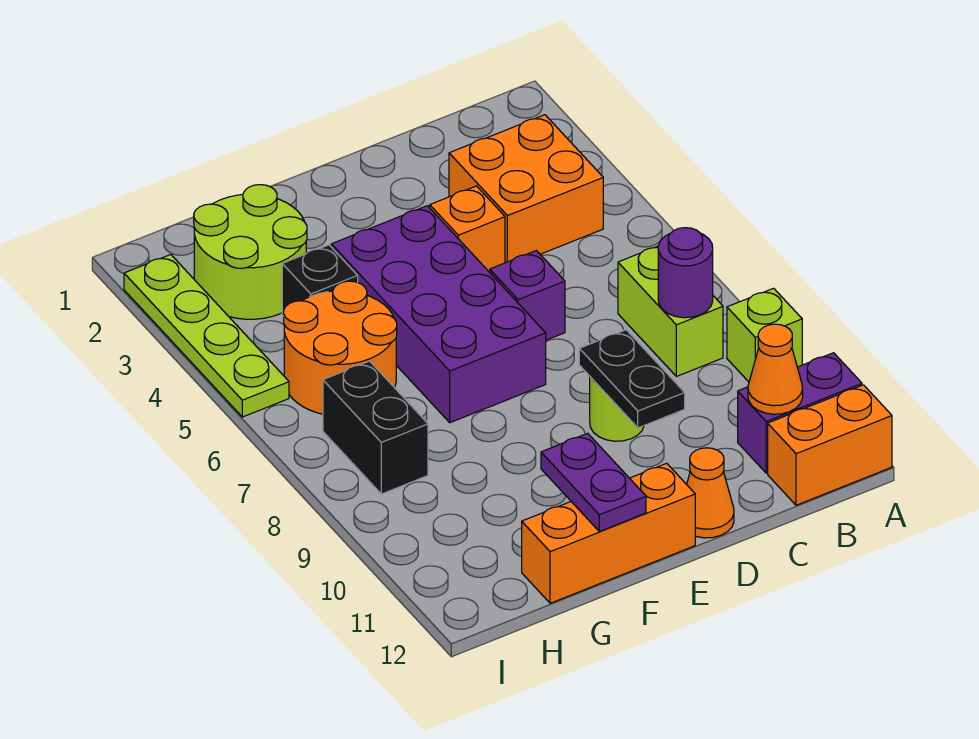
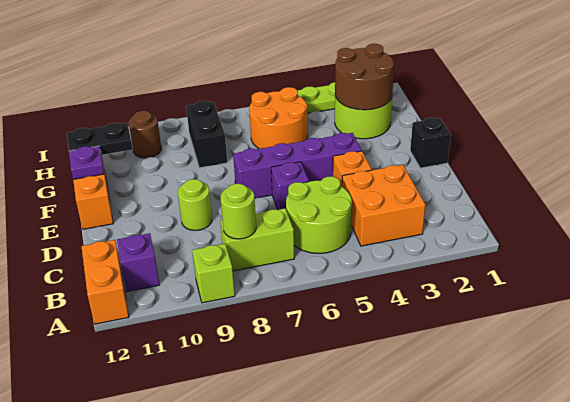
purple 1x2 brick [738,353,862,473] -> purple 1x1 brick [117,233,159,292]
none -> lime 2x2 round brick [286,177,352,253]
purple 1x1 round brick [658,228,713,318] -> lime 1x1 round brick [220,184,256,239]
orange 1x1 cone [748,324,803,414] -> none
black 1x2 plate [579,330,685,428] -> black 1x2 plate moved to [67,123,133,155]
orange 1x1 cone [687,448,734,538] -> none
purple 2x4 brick [331,206,546,423] -> purple 1x4 brick [233,133,362,198]
purple 1x2 plate [541,433,646,532] -> purple 1x1 plate [69,146,104,179]
none -> brown 2x2 round brick [335,44,394,110]
black 1x1 brick [282,245,358,316] -> black 1x1 brick moved to [410,118,451,168]
black 1x2 brick [323,361,428,494] -> black 1x2 brick turned to [186,101,227,168]
none -> brown 1x1 round brick [129,111,161,158]

